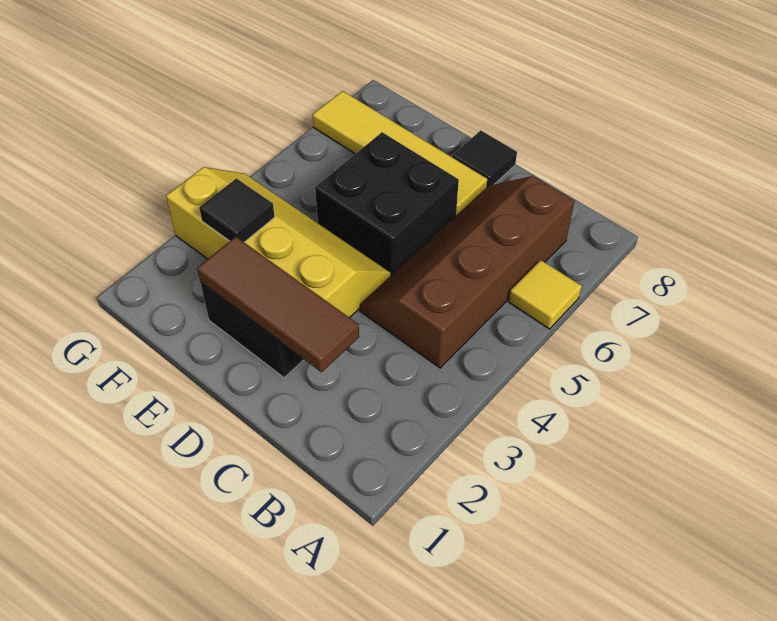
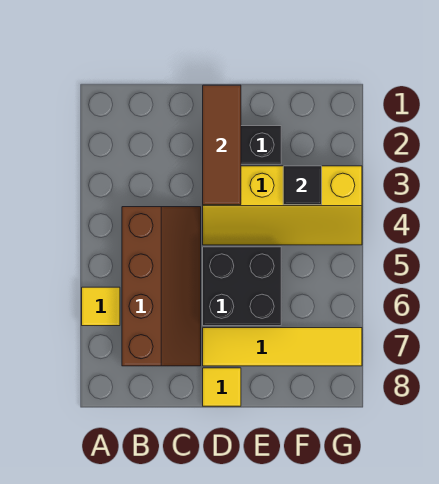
brown 1x3 tile [197,237,359,372] -> brown 1x3 tile turned to [203,85,241,205]
black 1x1 tile [452,130,517,187] -> yellow 1x1 tile [203,368,241,406]

